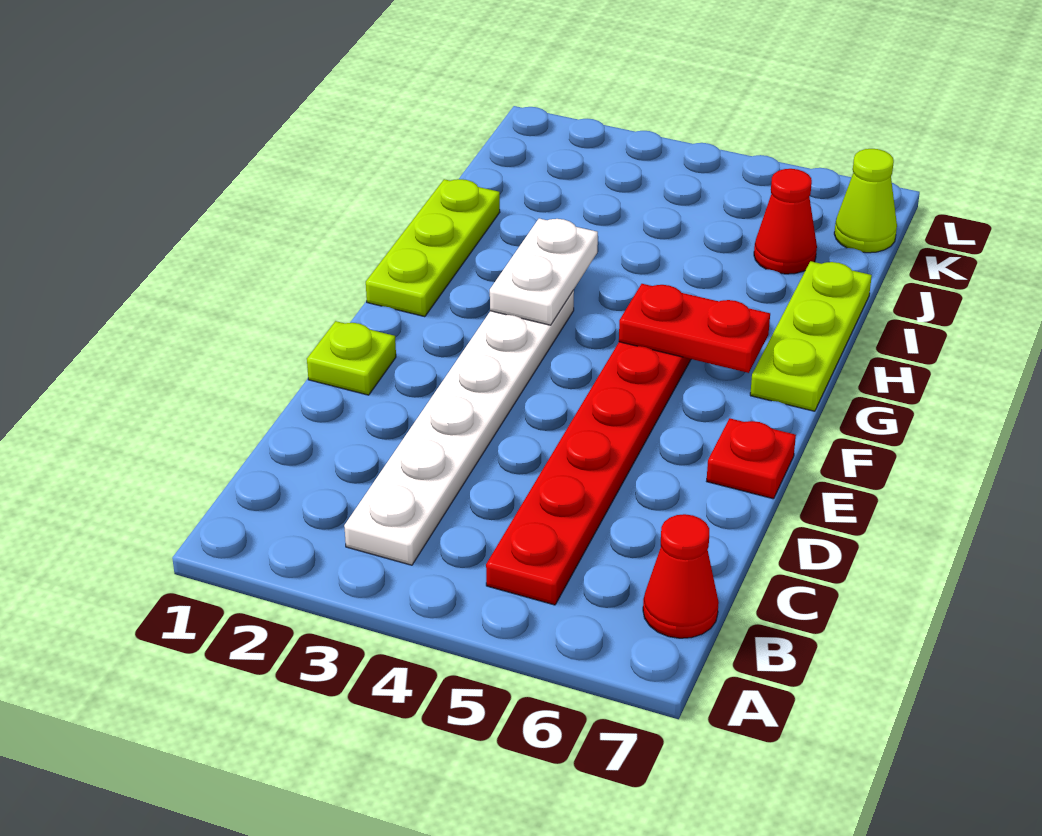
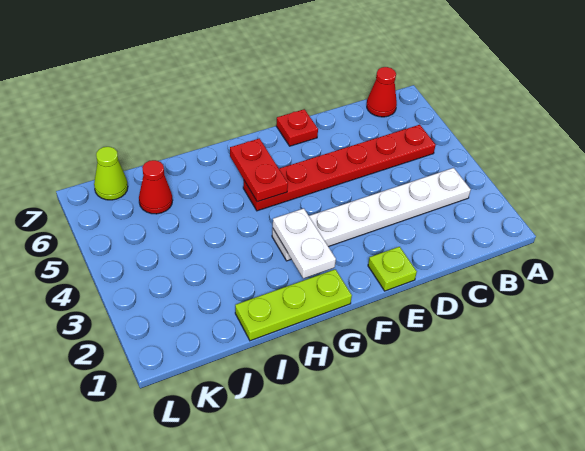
white 1x2 plate [490,219,598,325] -> white 1x2 plate turned to [273,208,336,279]
lime 1x3 plate [750,261,872,411] -> none

